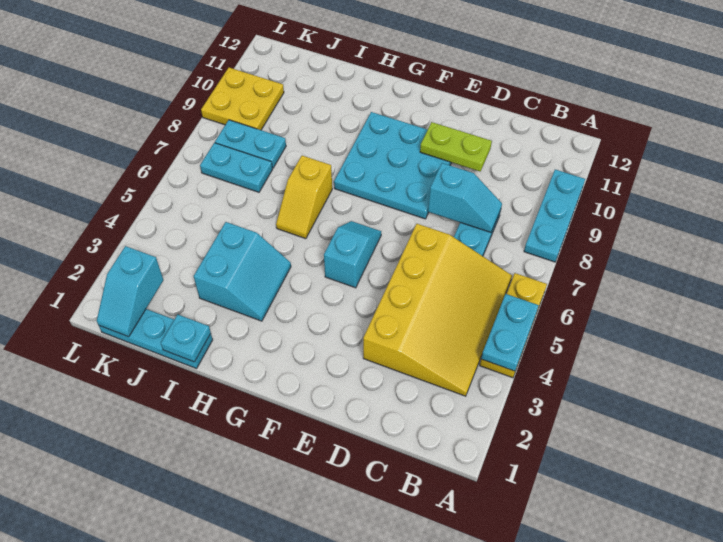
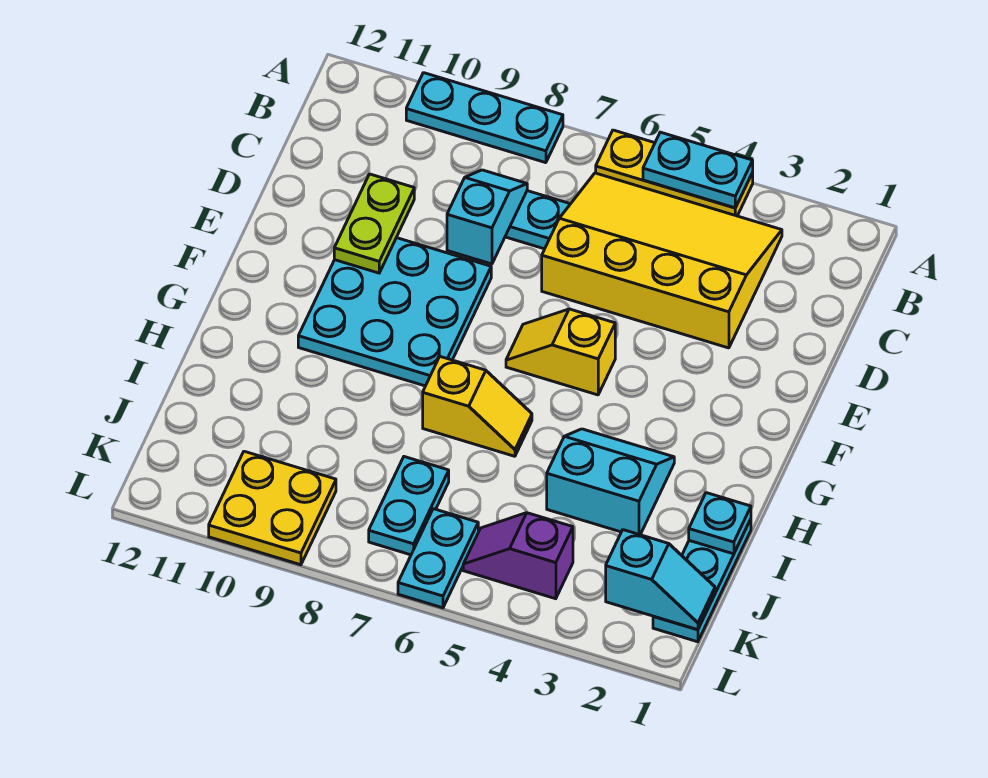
cyan 1x2 slope [324,221,381,288] -> yellow 1x2 slope [506,309,615,395]
cyan 1x2 plate [215,120,286,168] -> cyan 1x2 plate moved to [398,509,478,608]
none -> purple 1x2 slope [463,513,573,599]

